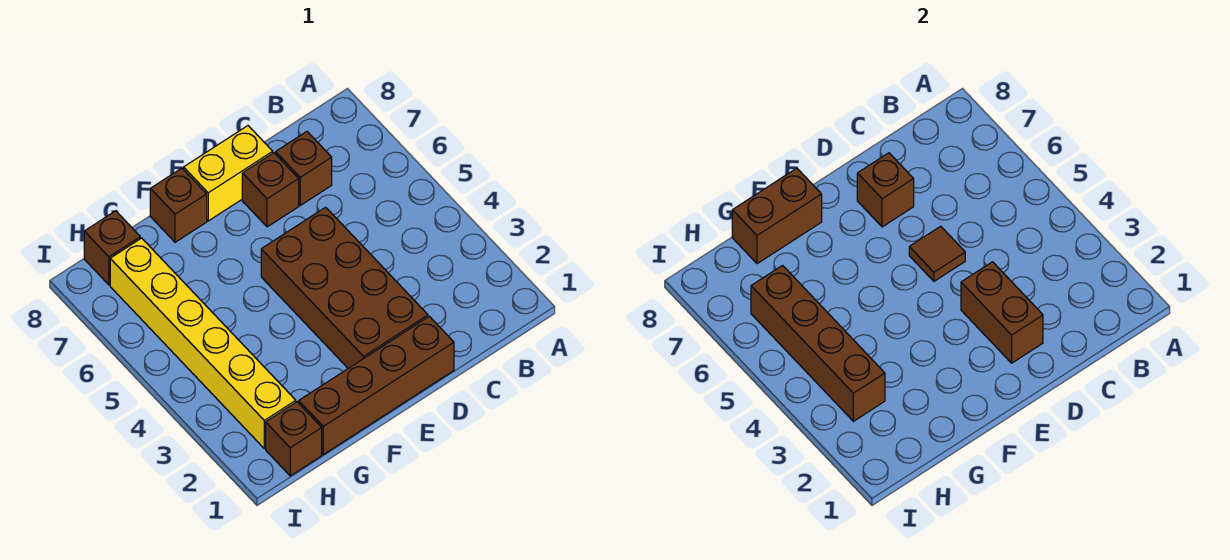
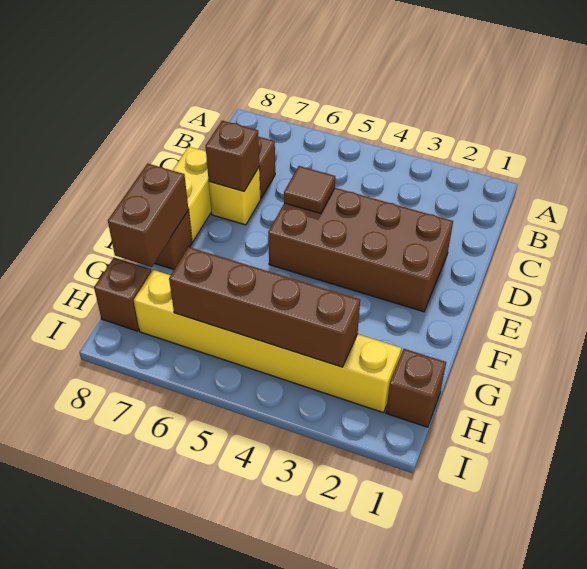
brown 1x4 brick [299,316,454,454] -> none
brown 1x2 brick [961,262,1043,363] -> none
brown 1x1 brick [242,153,299,227] -> yellow 1x1 brick [209,168,261,225]

